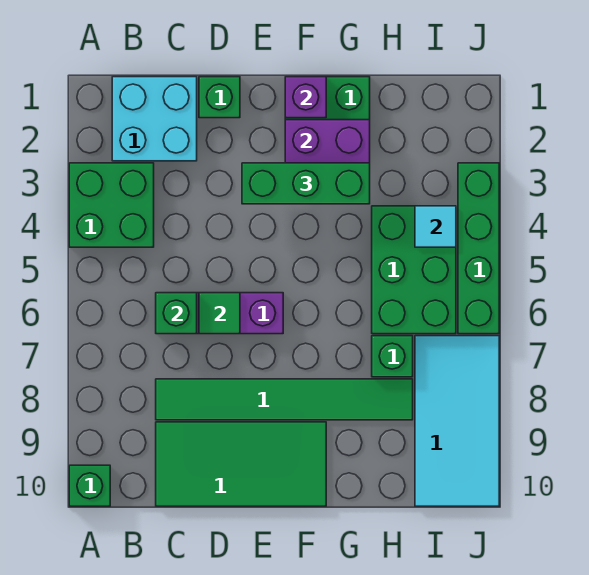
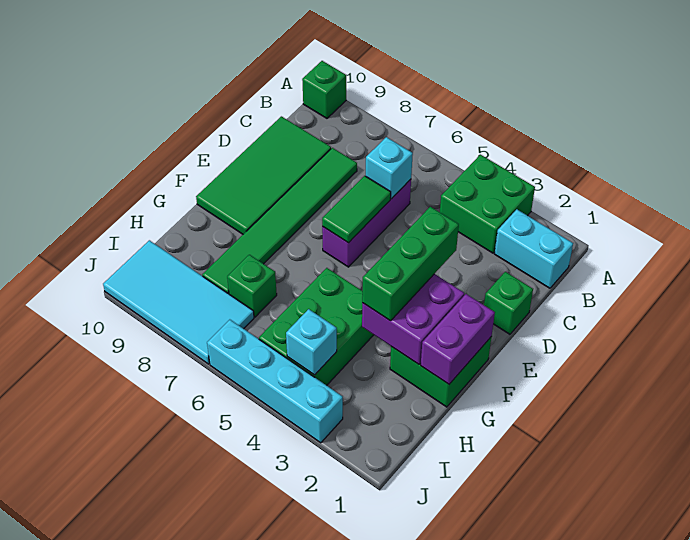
cyan 2x2 brick [112,77,197,161] -> cyan 1x2 brick [495,209,573,288]
green 1x1 brick [156,293,197,334] -> cyan 1x1 brick [366,137,413,199]
green 1x1 tile [199,293,240,334] -> green 1x2 tile [322,176,391,243]
purple 1x1 brick [285,77,326,118] -> purple 1x2 brick [421,294,495,384]
green 2x3 brick [372,206,456,334] -> green 2x3 brick turned to [259,268,373,385]
cyan 1x1 tile [415,206,456,247] -> cyan 1x1 brick [286,309,337,375]
green 1x4 brick [458,163,499,334] -> cyan 1x4 brick [207,320,343,443]

